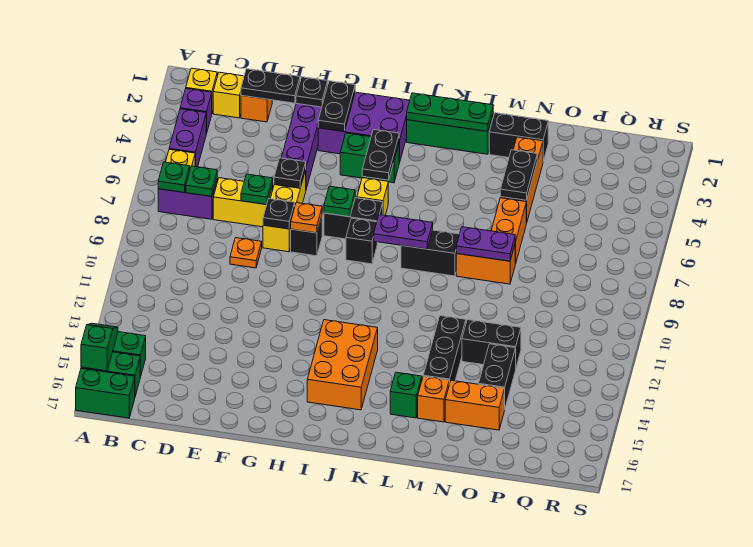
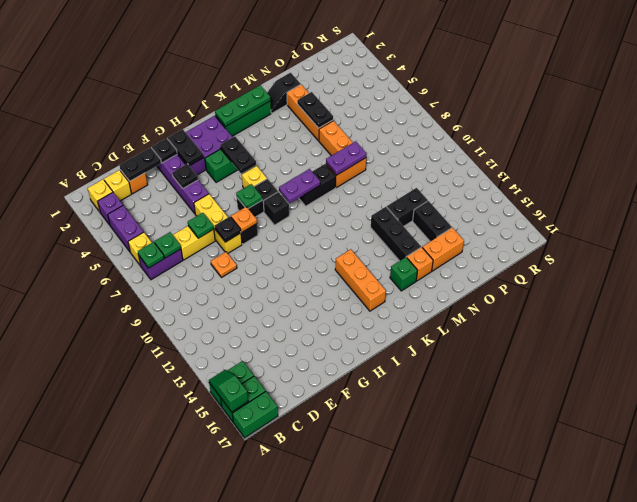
black 1x1 plate [274,158,306,188] -> black 1x1 plate moved to [172,164,198,188]
orange 2x3 brick [307,320,378,410] -> orange 1x3 brick [335,249,386,311]
black 1x2 brick [489,113,548,161] -> black 1x2 slope [267,73,301,113]

